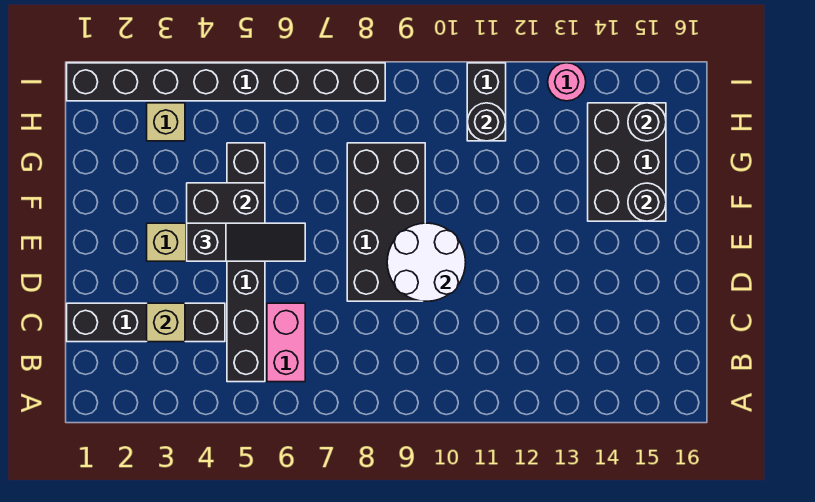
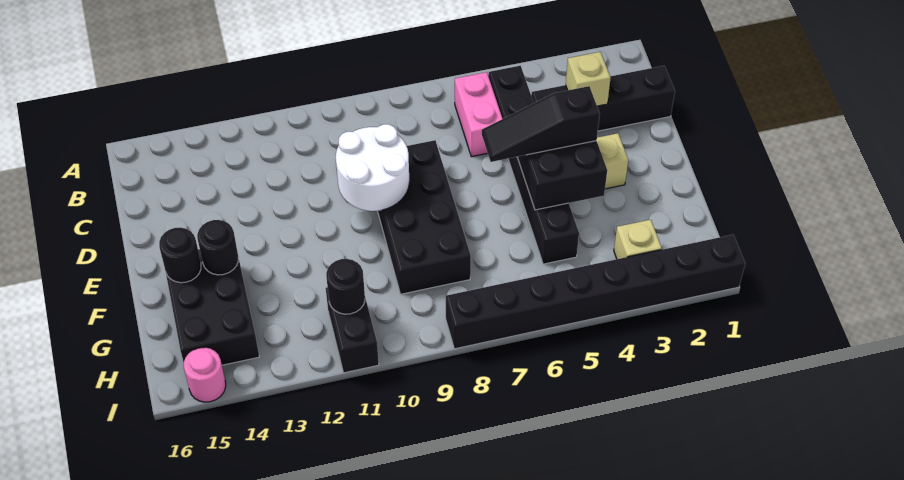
black 1x1 round brick [628,103,666,141] -> black 1x1 round brick moved to [197,220,238,275]
pink 1x1 round brick [548,63,586,101] -> pink 1x1 round brick moved to [184,348,226,402]

